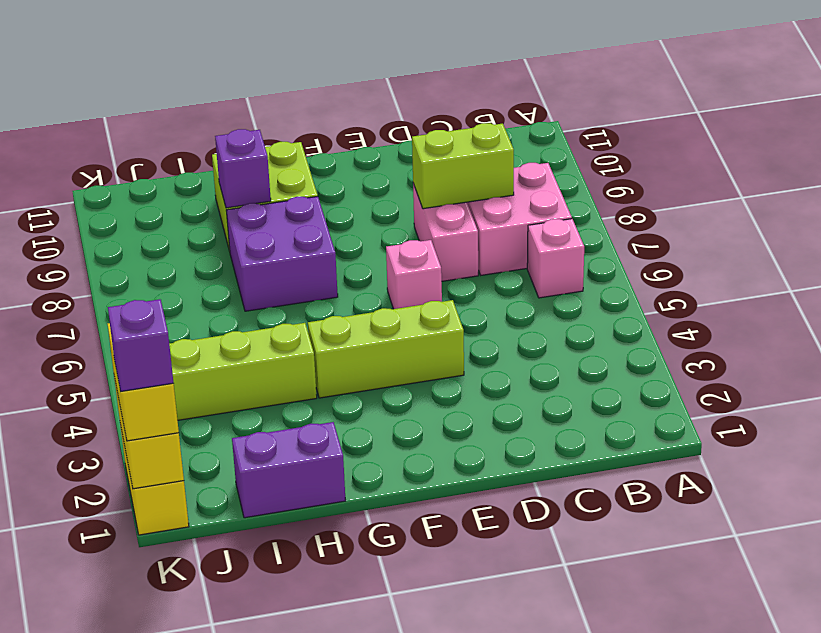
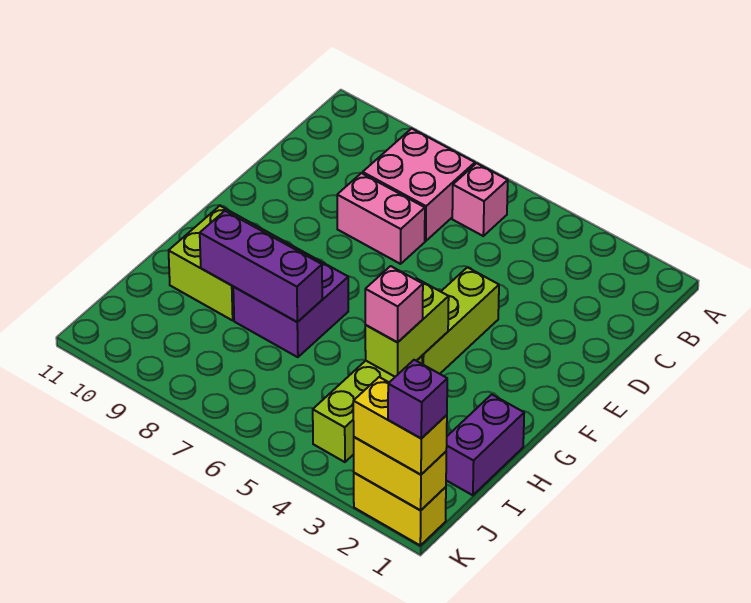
lime 1x2 brick [412,123,514,209] -> lime 1x2 brick moved to [365,278,449,377]
pink 1x1 brick [386,240,442,309] -> pink 1x1 brick moved to [365,266,423,342]
purple 1x1 brick [215,129,271,208] -> purple 1x3 brick [200,211,322,322]

